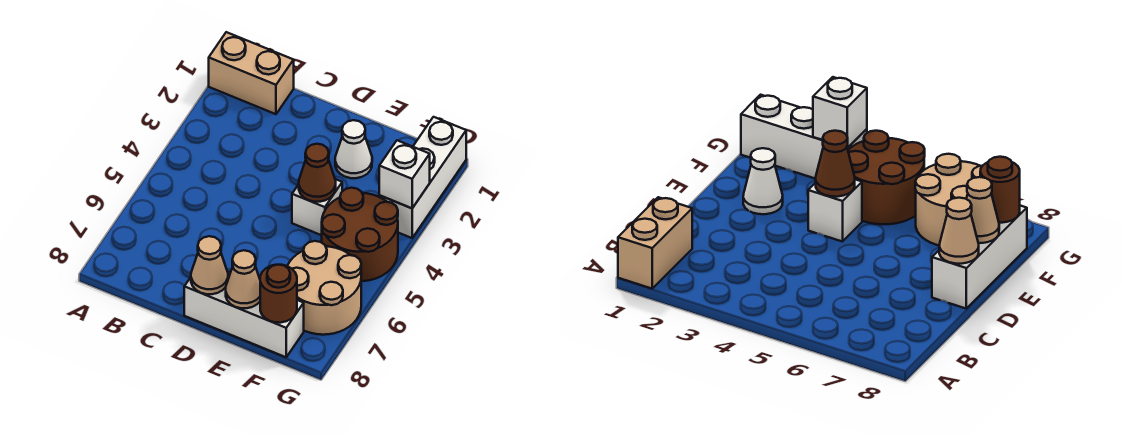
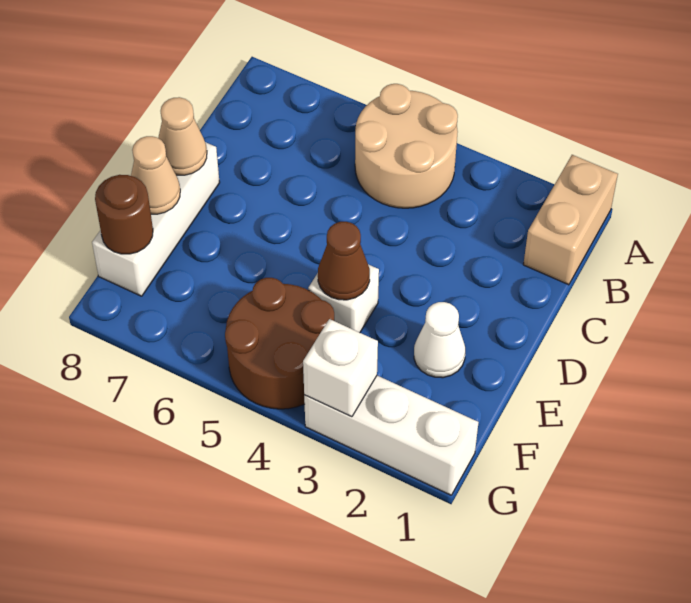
tan 2x2 round brick [288,241,361,335] -> tan 2x2 round brick moved to [355,84,458,208]

